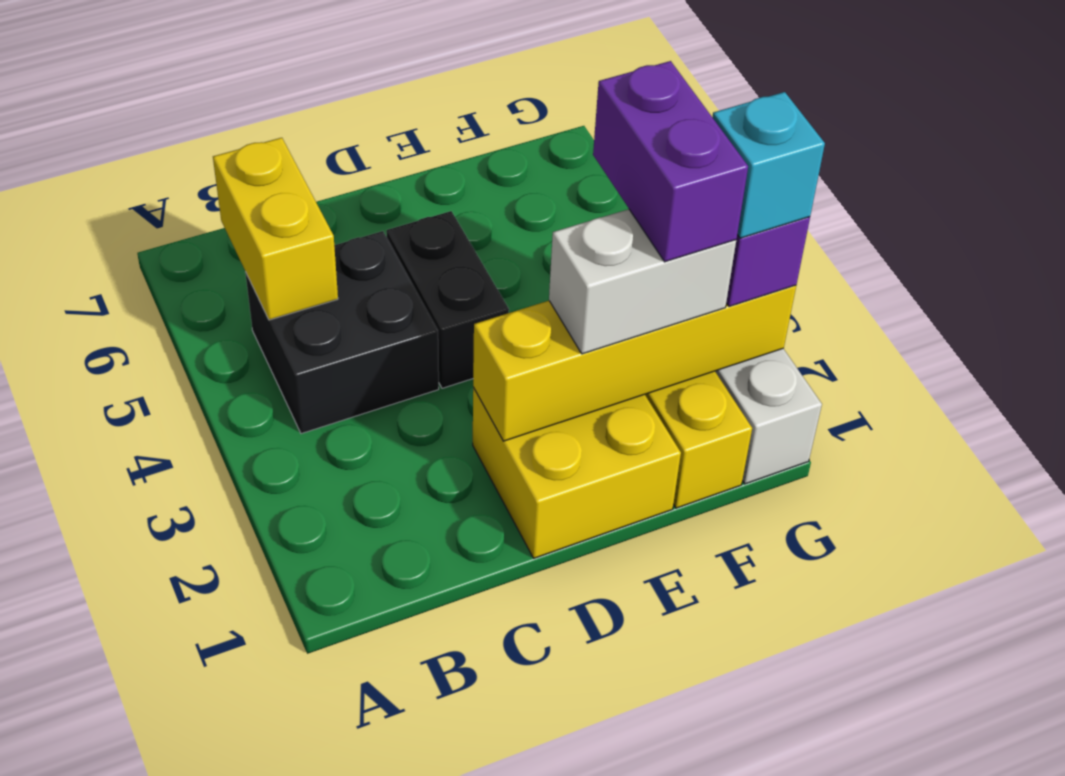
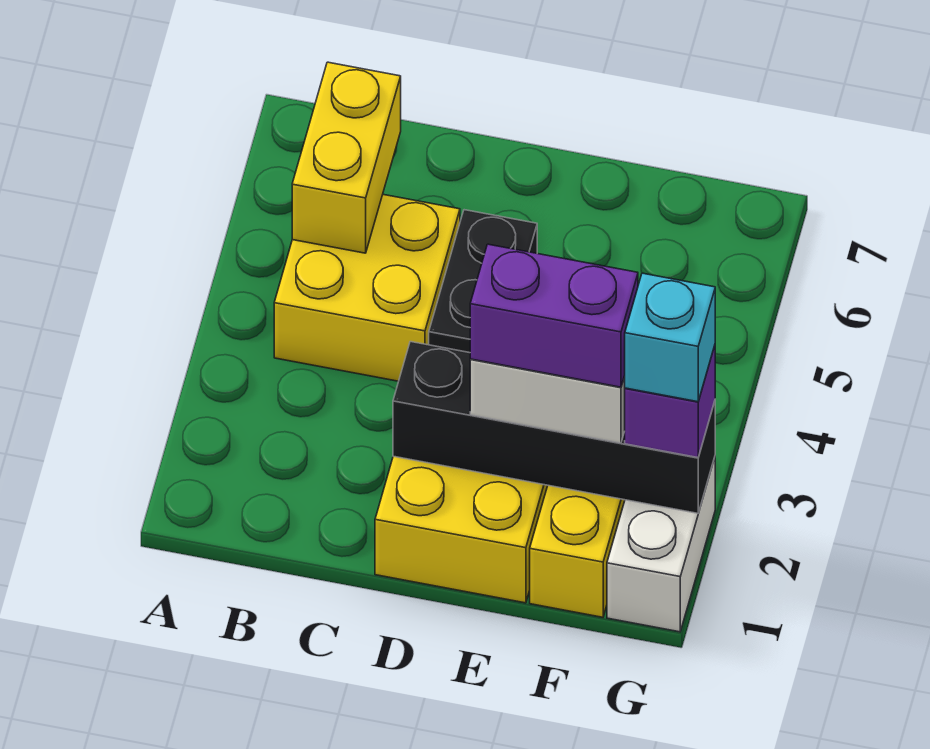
black 2x2 brick [245,231,439,434] -> yellow 2x2 brick [274,195,460,381]
yellow 1x4 brick [473,285,796,441] -> black 1x4 brick [393,342,715,513]
purple 1x2 brick [593,61,748,262] -> purple 1x2 brick turned to [470,244,638,387]

